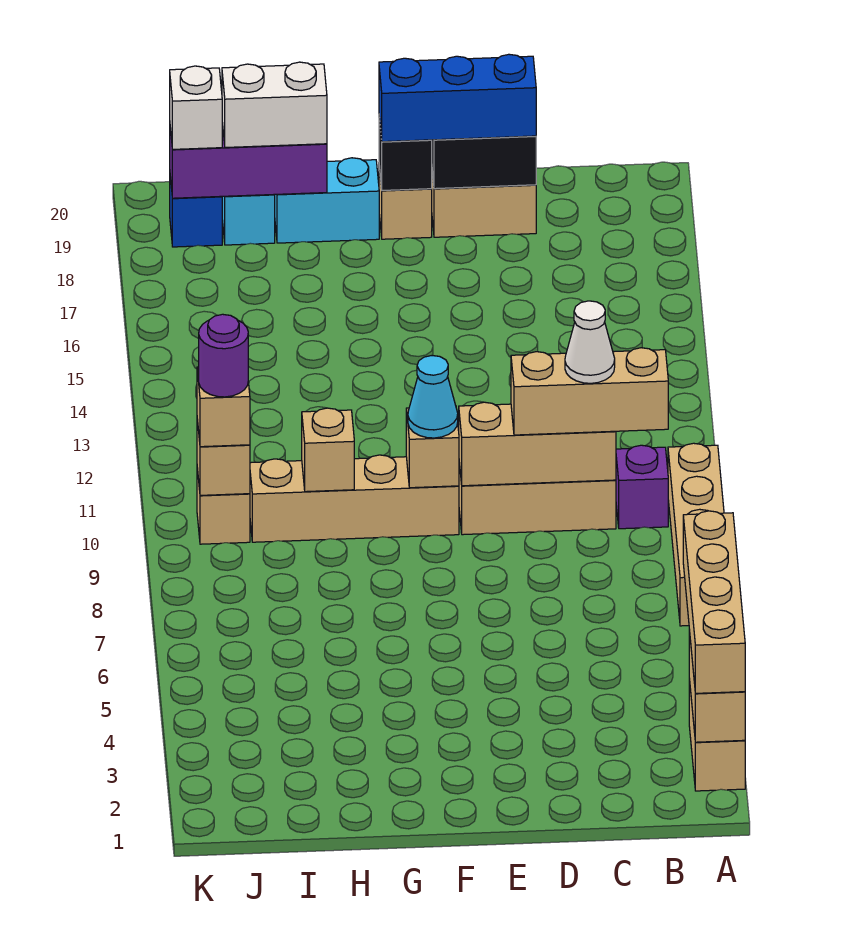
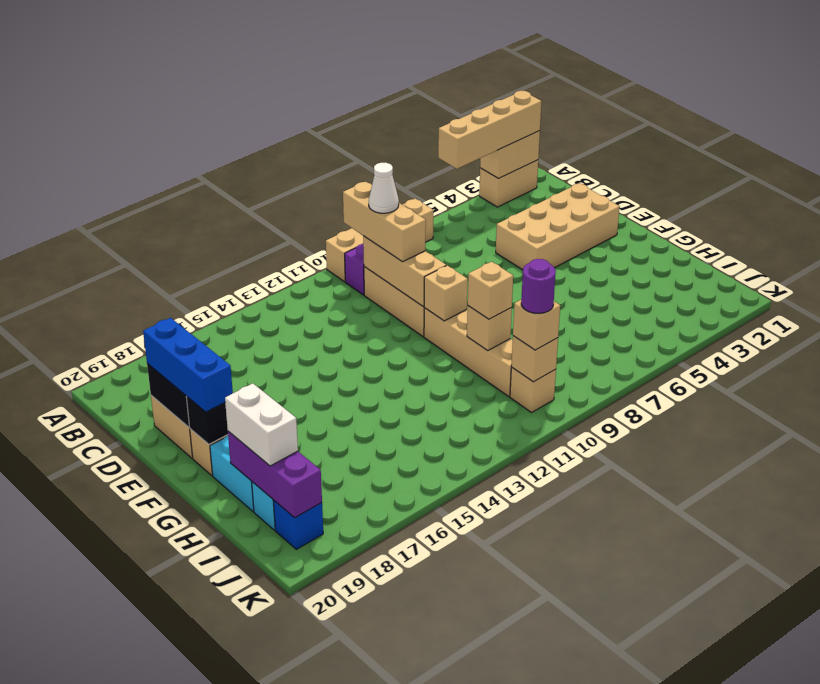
none -> tan 2x4 brick [496,183,620,270]
cyan 1x1 cone [408,356,458,438] -> none
none -> tan 1x1 brick [468,262,513,319]
white 1x1 brick [170,66,222,149] -> none

